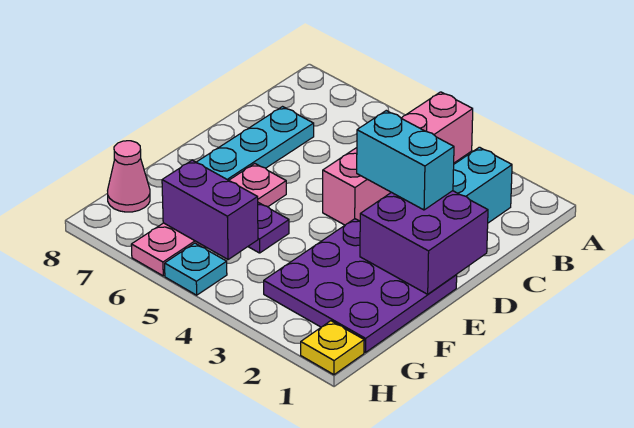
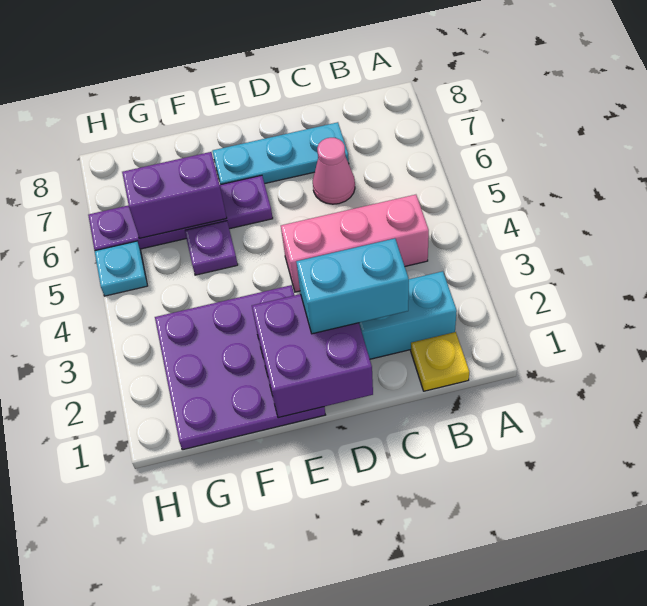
pink 1x4 brick [323,92,473,225] -> pink 1x3 brick [281,195,429,292]
cyan 1x2 brick [357,111,454,210] -> cyan 1x2 brick turned to [296,238,409,334]
pink 1x4 plate [131,164,286,276] -> purple 1x4 plate [88,175,273,251]
purple 1x2 brick [162,160,258,260] -> purple 1x2 brick turned to [122,152,227,238]
pink 1x1 cone [108,141,150,212] -> pink 1x1 cone moved to [313,138,355,204]
yellow 1x1 plate [301,321,364,375] -> yellow 1x1 plate moved to [411,332,469,391]

